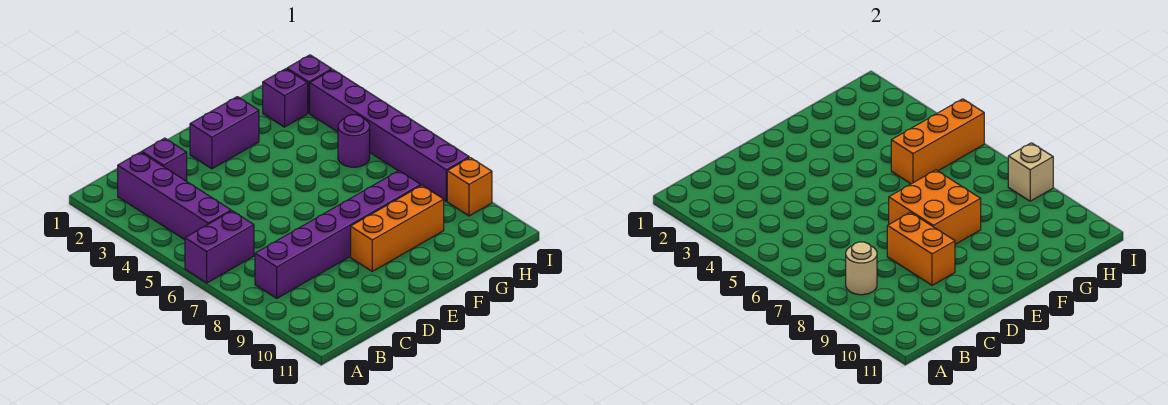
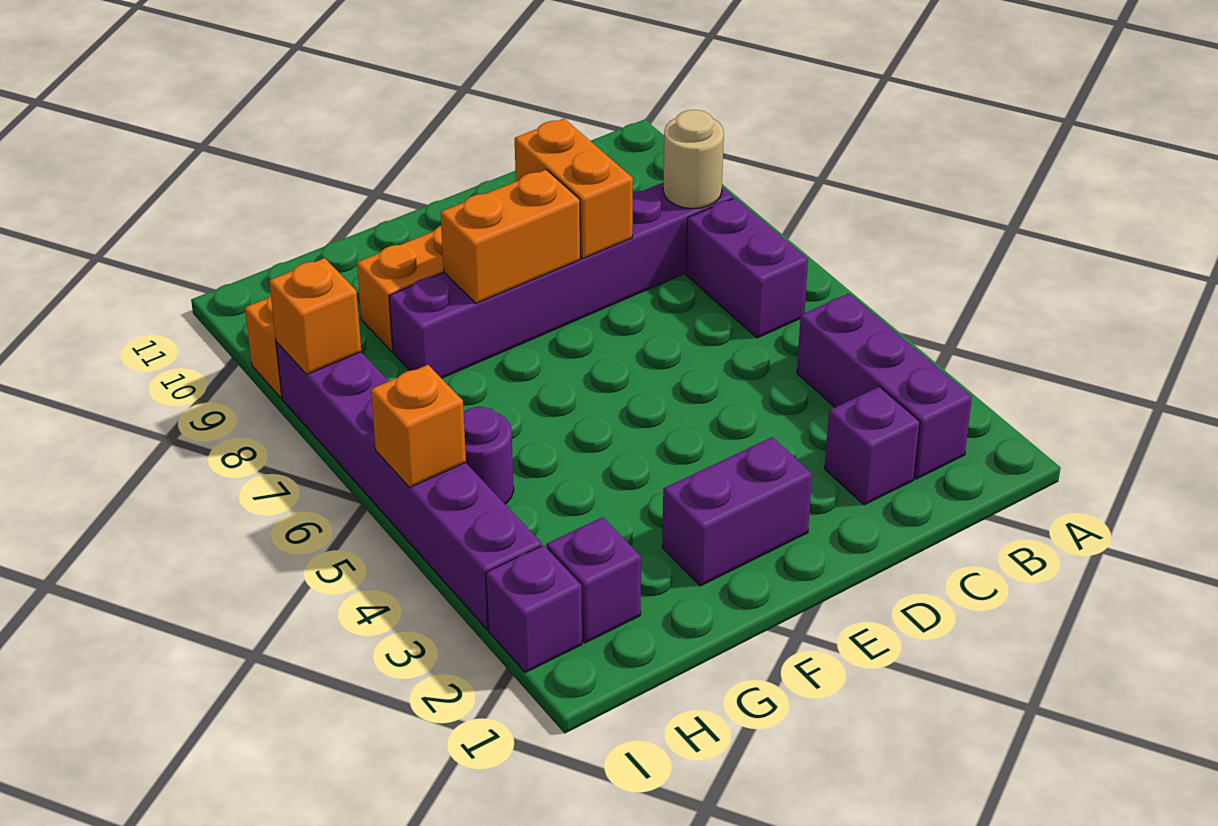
purple 1x2 brick [185,211,254,283] -> purple 1x2 brick turned to [686,198,808,338]
purple 1x4 brick [118,152,231,240] -> purple 1x3 brick [797,294,972,479]
orange 2x2 brick [889,170,981,244] -> orange 1x2 brick [441,170,580,303]
orange 1x3 brick [891,99,984,184] -> orange 1x1 brick [371,365,466,487]
tan 1x1 brick [1008,143,1053,201] -> orange 1x1 brick [269,258,361,375]

